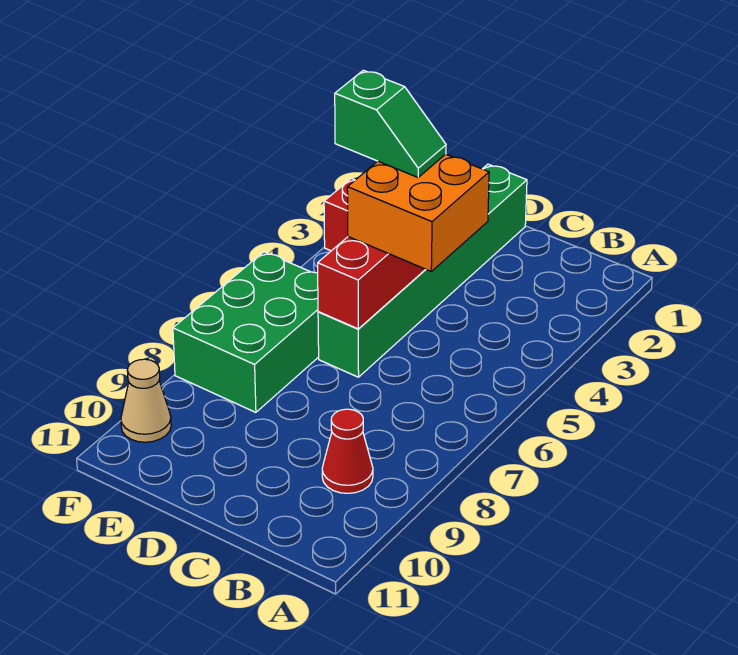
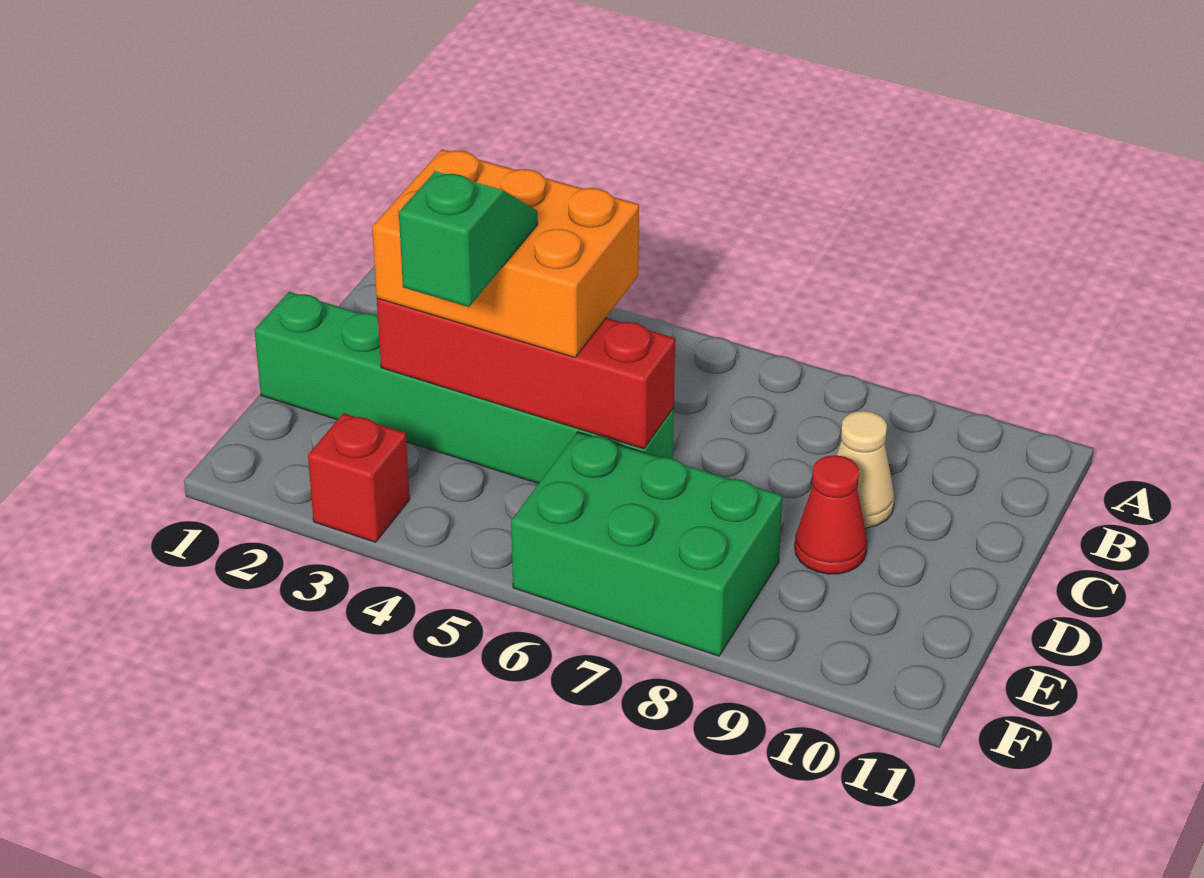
red 1x1 cone [322,409,373,493] -> red 1x1 cone moved to [795,455,867,574]
orange 2x2 brick [347,154,489,271] -> orange 2x3 brick [372,149,639,357]
tan 1x1 cone [121,359,171,442] -> tan 1x1 cone moved to [837,411,895,528]

